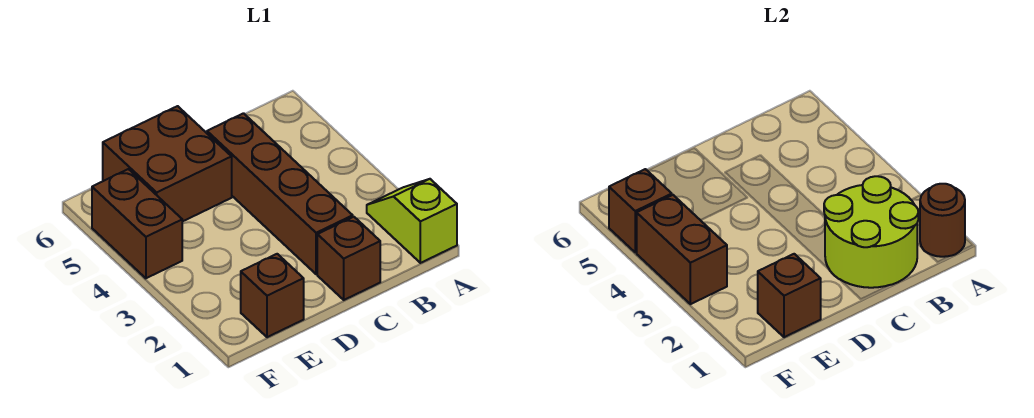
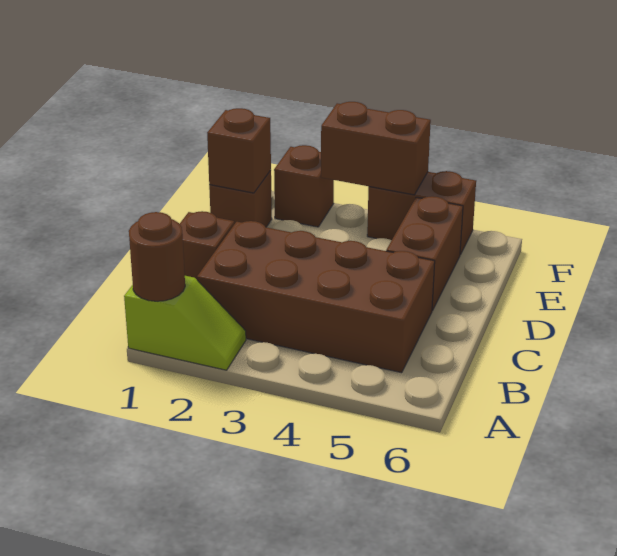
lime 2x2 round brick [824,176,918,288] -> none
brown 1x4 brick [207,113,353,274] -> brown 2x4 brick [197,221,435,373]
brown 2x2 brick [103,106,232,222] -> brown 1x2 brick [386,196,463,311]
brown 1x1 brick [609,169,672,252] -> brown 1x1 brick moved to [274,145,334,227]

